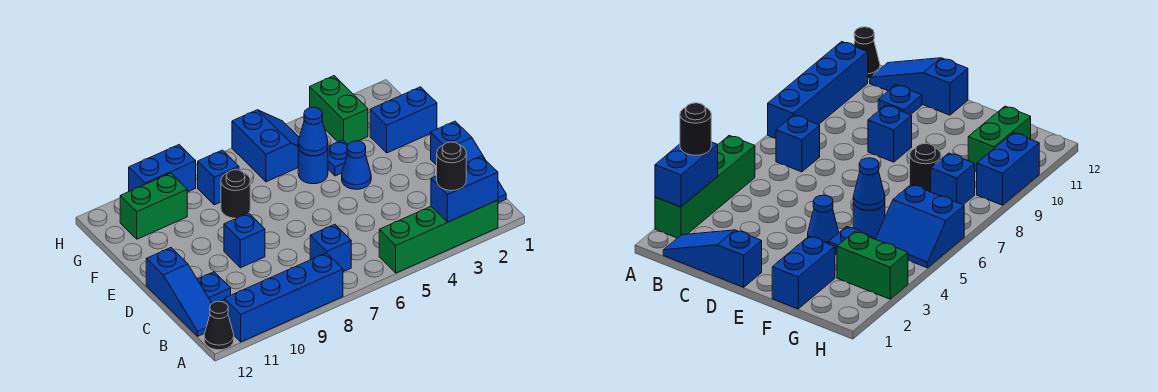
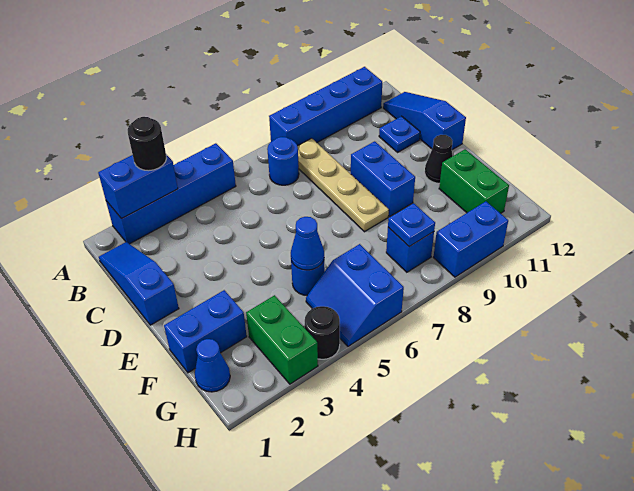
green 1x4 brick [379,200,498,273] -> blue 1x4 brick [106,143,236,244]
black 1x1 cone [204,301,234,350] -> black 1x1 cone moved to [425,135,453,183]
blue 1x1 brick [310,224,351,272] -> blue 1x1 round brick [267,137,299,185]
none -> tan 1x4 plate [297,138,389,232]
blue 1x1 brick [224,213,265,268] -> blue 1x2 brick [351,141,415,217]
blue 1x1 cone [342,141,371,189] -> blue 1x1 cone moved to [195,339,230,392]
blue 1x1 plate [328,140,348,176] -> blue 1x1 plate moved to [388,203,435,247]
black 1x1 round brick [221,170,250,218] -> black 1x1 round brick moved to [305,306,340,359]
green 1x2 brick [120,173,187,239] -> green 1x2 brick turned to [439,149,509,213]

